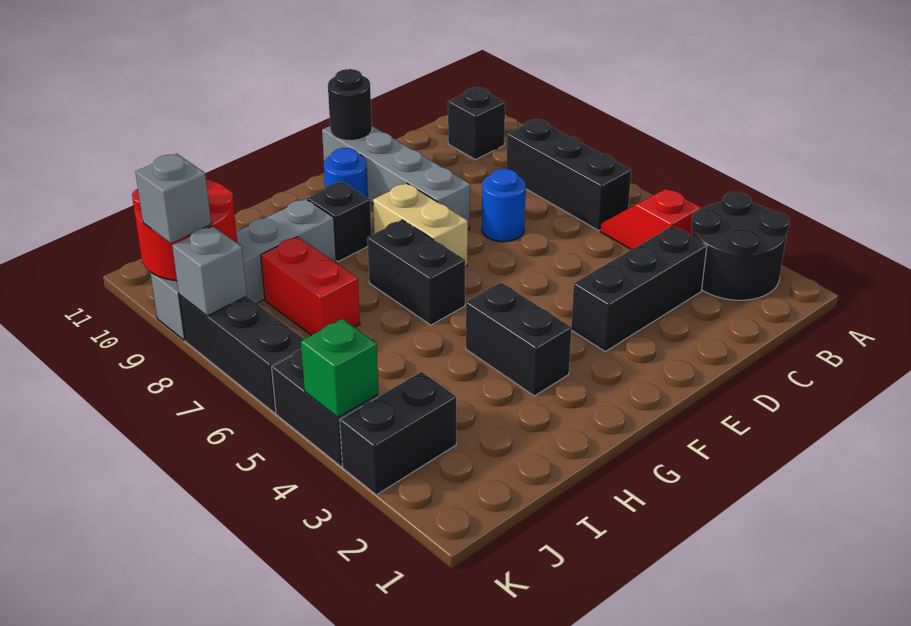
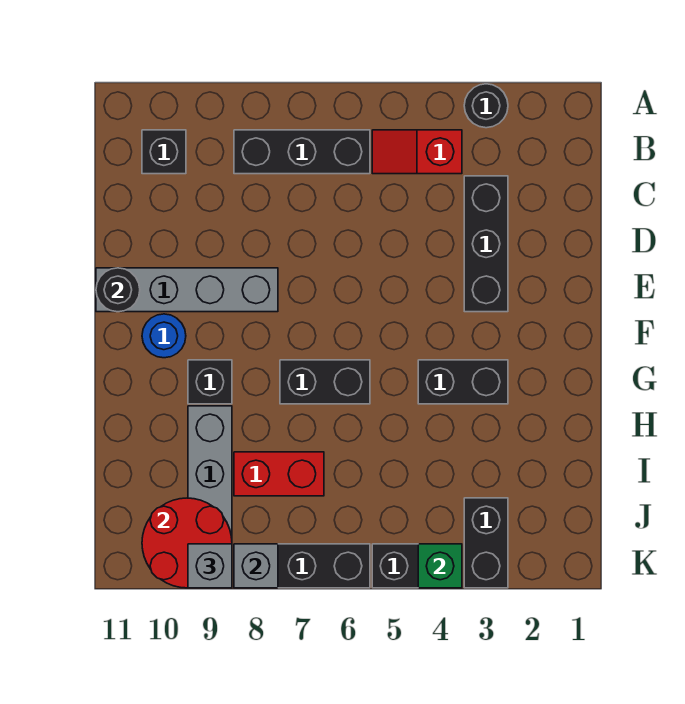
black 2x2 round brick [691,192,789,300] -> black 1x1 round brick [464,84,508,128]
blue 1x1 round brick [482,169,526,242] -> none
tan 1x2 brick [373,183,468,267] -> none

